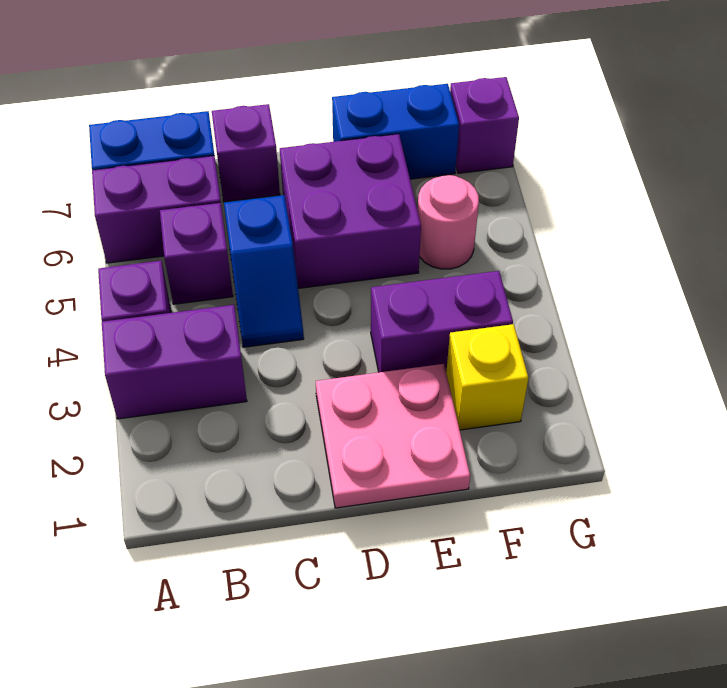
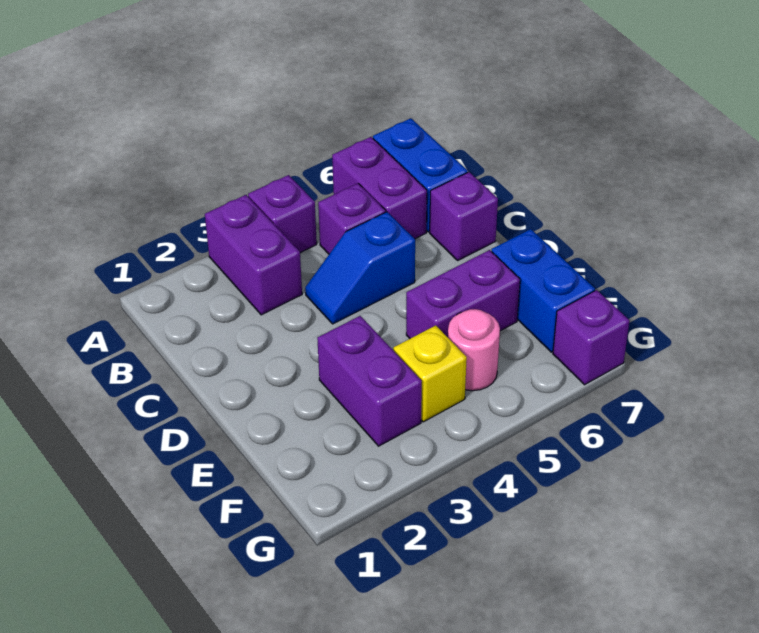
pink 2x2 plate [316,364,470,508] -> none
purple 2x2 brick [280,134,421,288] -> purple 1x2 brick [406,250,520,338]
yellow 1x1 brick [446,324,528,430] -> yellow 1x1 brick moved to [393,325,467,422]

